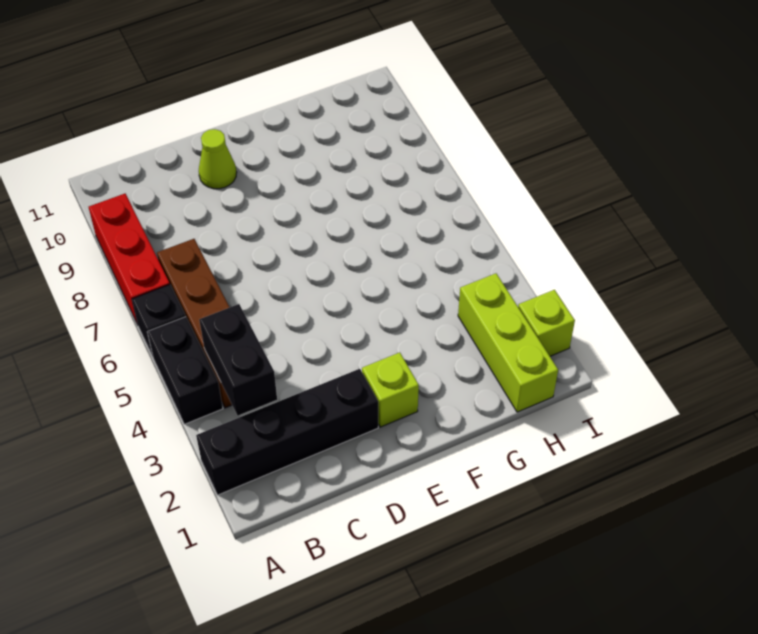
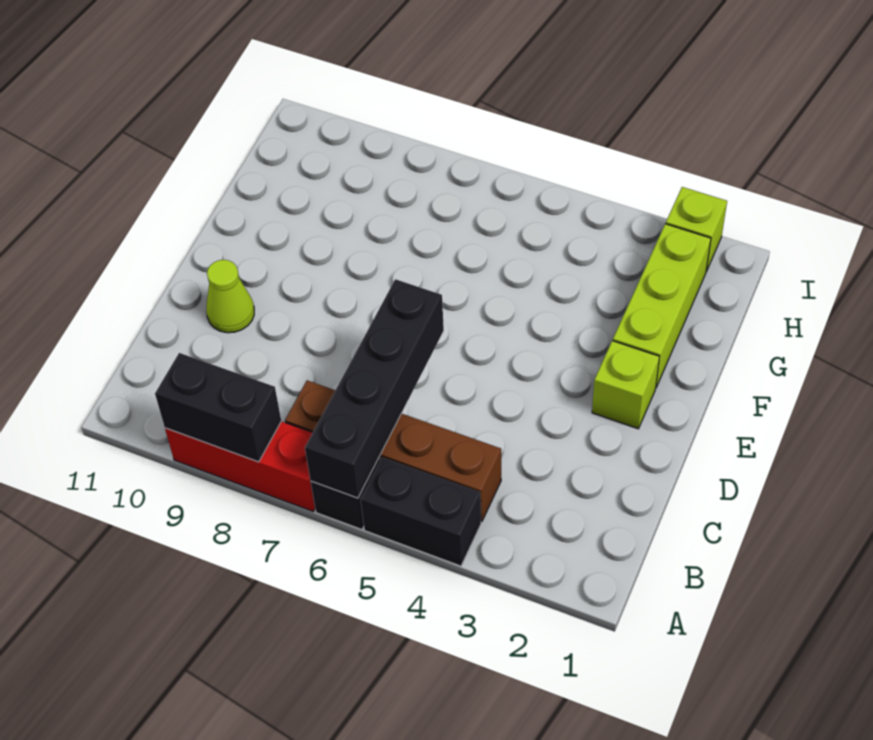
black 1x4 brick [196,369,378,495] -> black 1x4 brick moved to [305,279,444,498]
black 1x2 brick [199,304,277,415] -> black 1x2 brick moved to [155,353,281,462]
lime 1x3 brick [458,273,558,412] -> lime 1x3 brick turned to [613,224,711,387]

